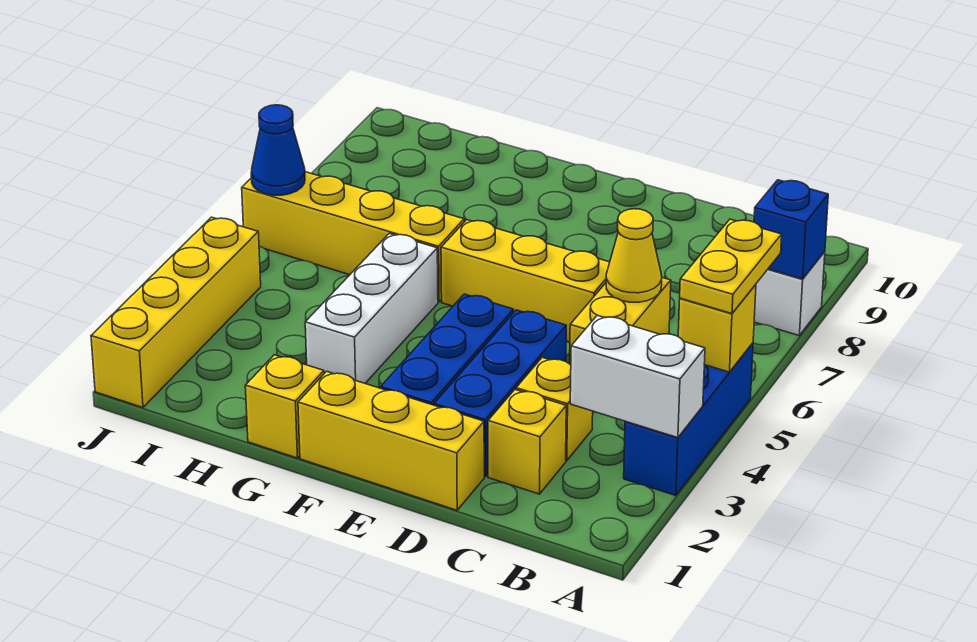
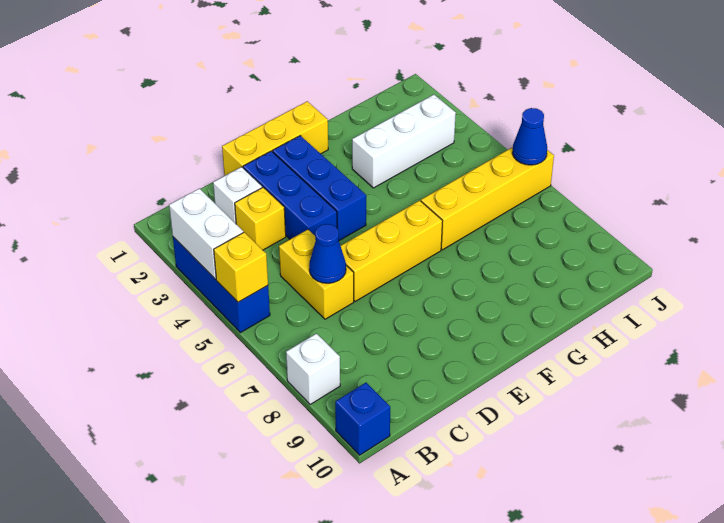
white 1x2 brick [570,315,705,438] -> white 1x2 brick turned to [169,188,243,279]
yellow 1x2 plate [680,219,782,314] -> none
blue 1x1 brick [754,180,828,279] -> blue 1x1 brick moved to [335,383,390,455]
yellow 1x1 brick [488,390,566,494] -> white 1x1 brick [213,167,262,224]
yellow 1x1 cone [606,209,662,302] -> blue 1x1 cone [309,224,346,283]
yellow 1x1 brick [245,355,324,458] -> none
white 1x3 brick [305,234,438,383] -> white 1x3 brick turned to [352,95,456,188]
yellow 1x4 brick [91,217,261,407] -> none

